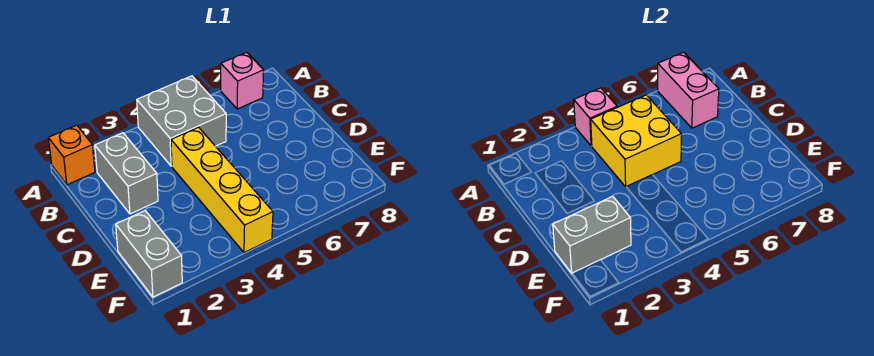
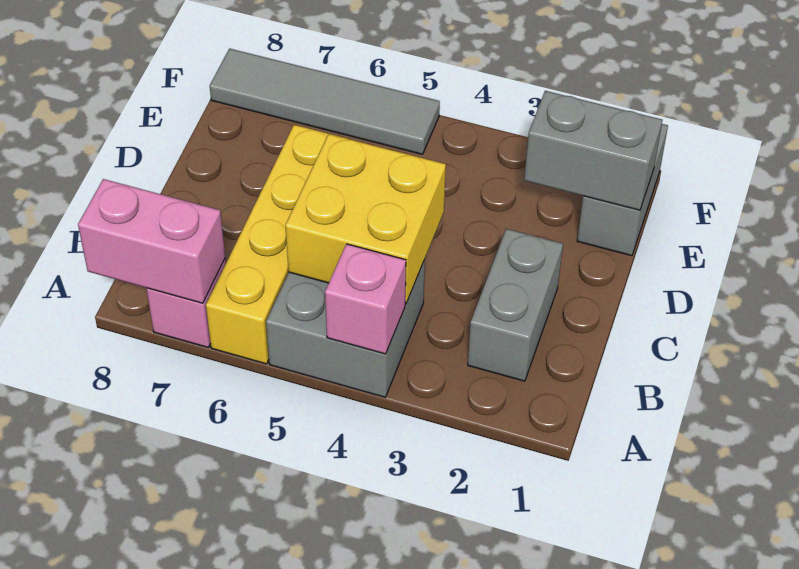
orange 1x1 brick [48,125,95,185] -> none
pink 1x2 brick [658,52,719,128] -> pink 1x2 brick turned to [78,179,225,303]
yellow 1x4 brick [171,127,273,253] -> yellow 1x4 brick moved to [206,125,347,364]
none -> grey 1x4 tile [210,49,440,154]

